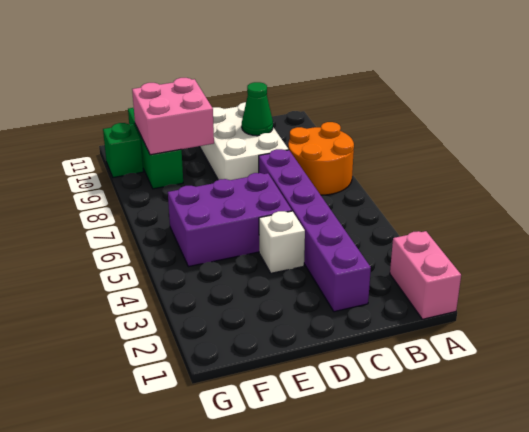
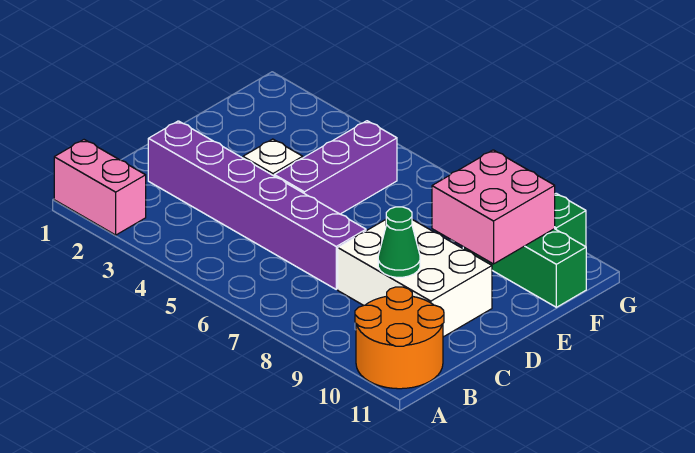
orange 2x2 round brick [288,122,354,195] -> orange 2x2 round brick moved to [355,287,444,389]
purple 2x3 brick [168,173,292,267] -> purple 1x3 brick [274,121,397,214]

